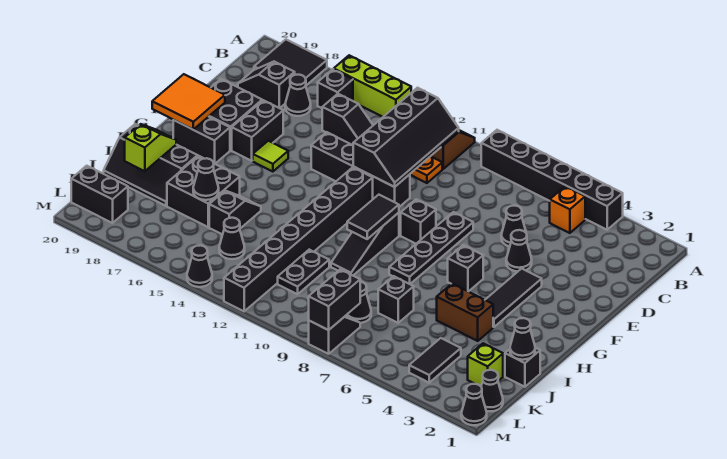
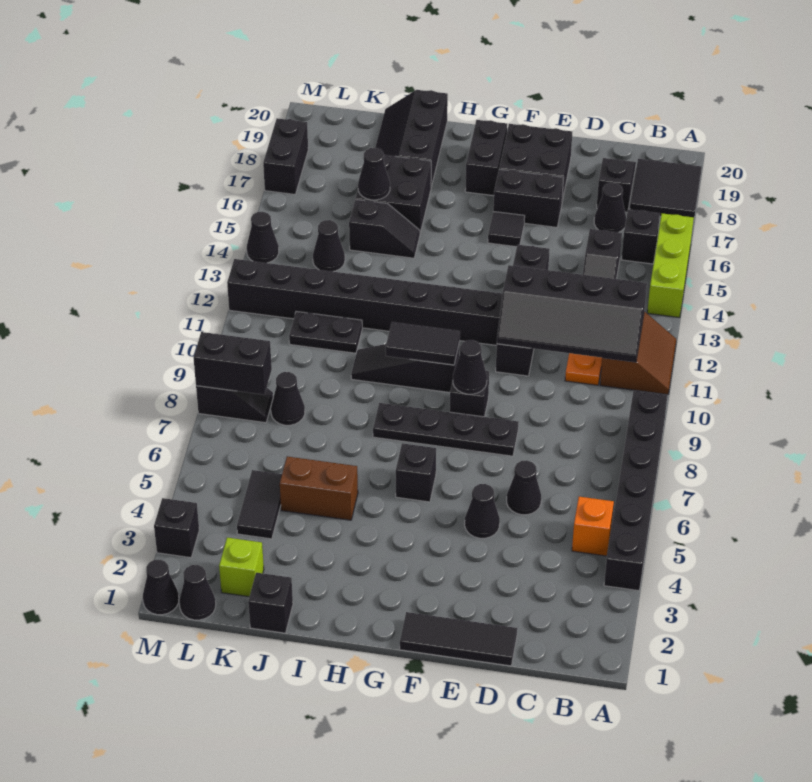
black 1x3 tile [485,268,542,327] -> black 1x3 tile moved to [400,612,517,666]
lime 1x1 tile [253,141,288,172] -> black 1x1 tile [488,212,525,247]
orange 2x2 tile [152,74,225,129] -> none
brown 1x2 brick [437,284,493,341] -> brown 1x2 brick turned to [280,457,358,520]
lime 1x2 slope [125,124,176,171] -> none
black 1x1 cone [510,318,535,360] -> black 1x1 cone moved to [453,340,487,394]
black 1x1 brick [378,276,414,323] -> black 1x1 brick moved to [154,498,199,558]
black 1x2 tile [409,338,461,383] -> black 1x2 tile turned to [237,470,282,539]
black 1x2 brick [71,166,128,223] -> black 1x2 brick moved to [263,118,308,194]

